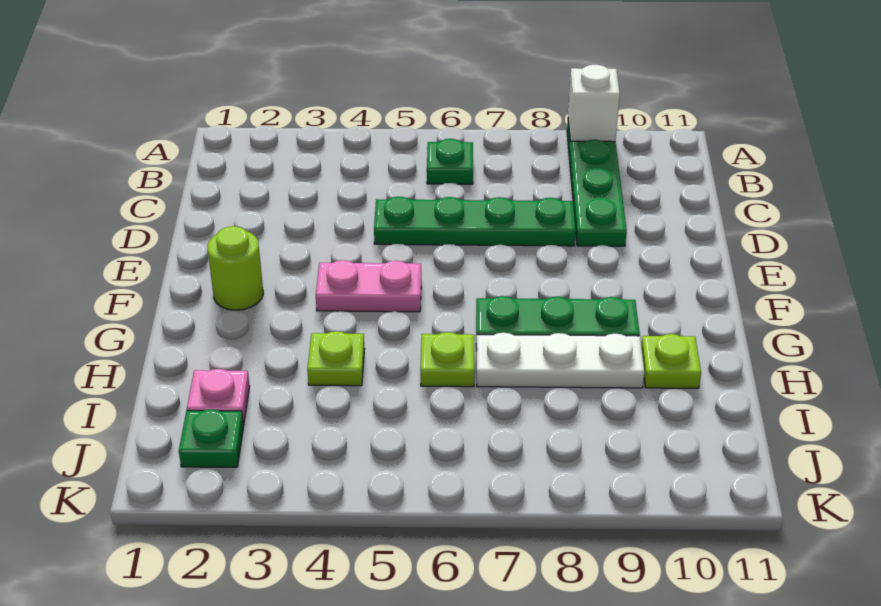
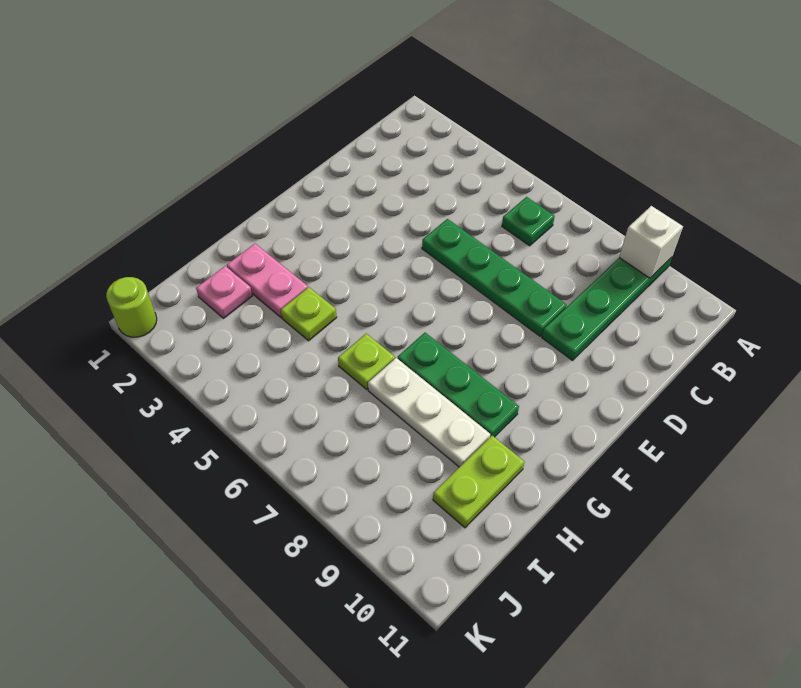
lime 1x1 round brick [207,226,263,310] -> lime 1x1 round brick moved to [106,277,157,337]
pink 1x2 plate [316,260,421,312] -> pink 1x2 plate moved to [227,244,308,317]
lime 1x1 plate [641,334,701,388] -> lime 1x2 plate [433,436,524,528]
green 1x1 plate [179,409,244,467] -> none

